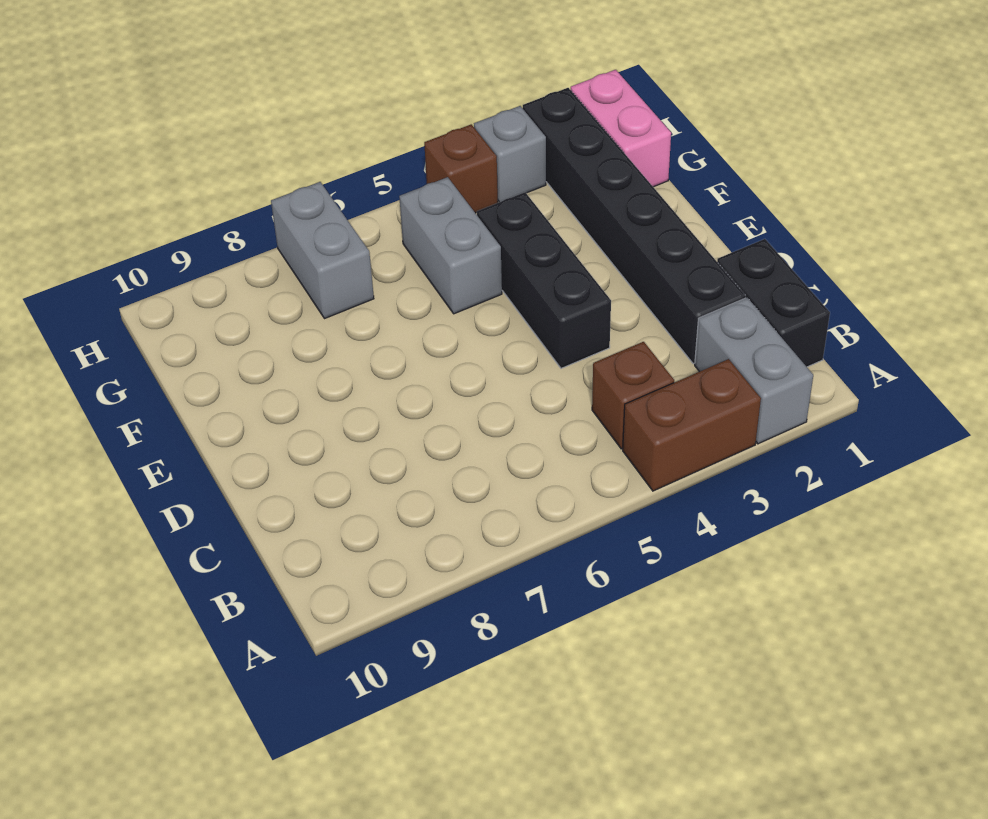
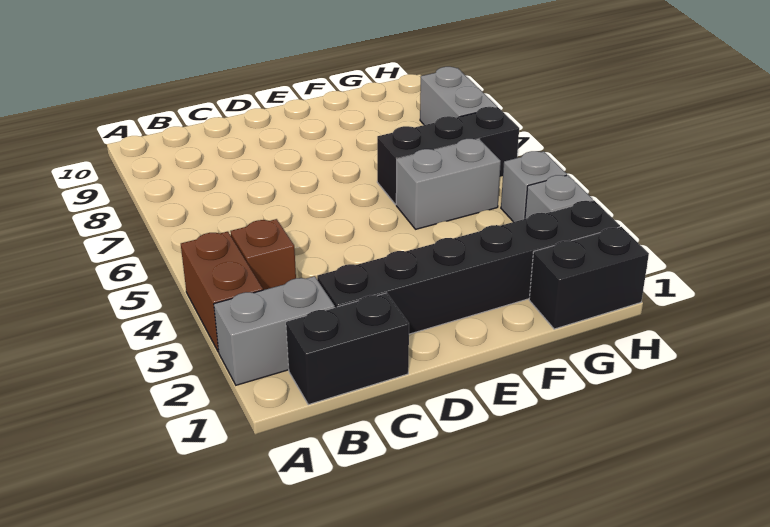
black 1x3 brick [477,192,611,368] -> black 1x3 brick moved to [377,107,519,205]
pink 1x2 brick [571,70,671,187] -> black 1x2 brick [529,227,649,329]
grey 1x2 brick [271,182,374,319] -> grey 1x2 brick turned to [420,67,497,125]
brown 1x1 brick [424,124,498,213] -> grey 1x1 brick [501,151,567,222]

